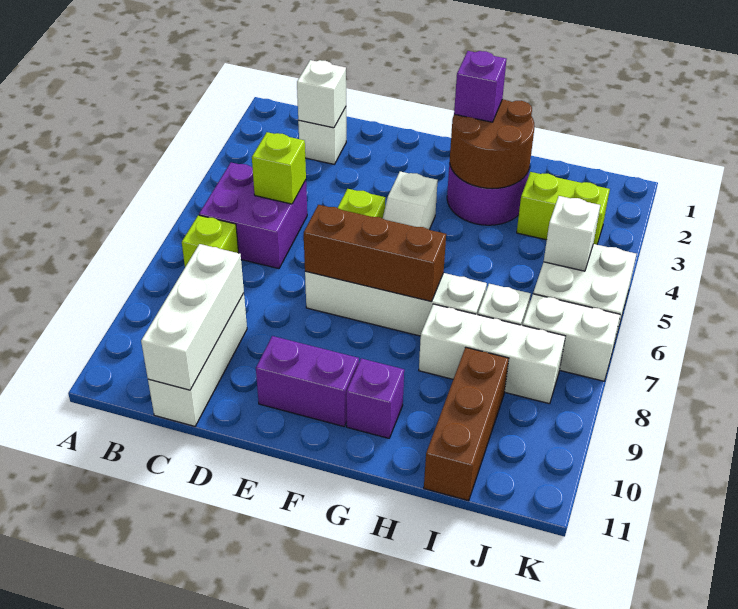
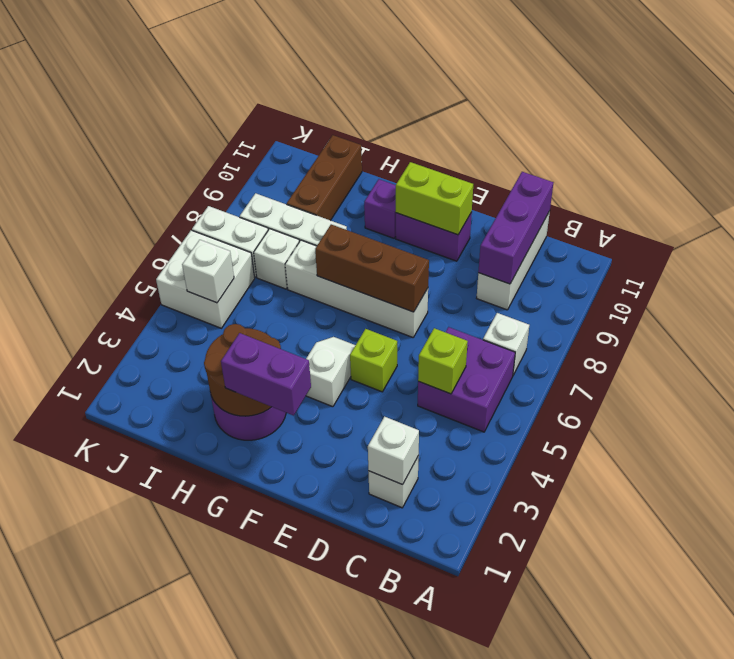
lime 1x1 brick [182,215,239,267] -> white 1x1 brick [483,313,529,375]
white 1x3 brick [141,244,244,390] -> purple 1x3 brick [478,172,553,284]
purple 1x1 brick [454,51,506,122] -> purple 1x2 brick [221,333,311,416]
lime 1x2 brick [517,172,610,244] -> lime 1x2 brick moved to [396,162,473,235]

